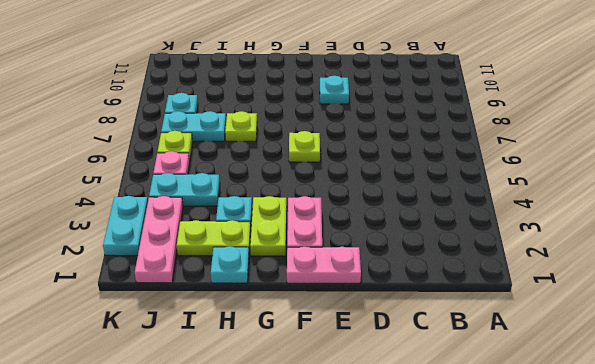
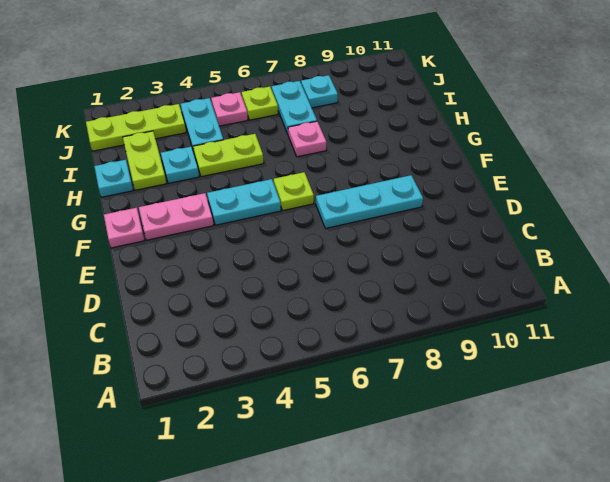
pink 1x2 plate [287,247,361,283] -> pink 1x1 plate [104,208,144,248]
cyan 1x1 plate [320,76,349,104] -> cyan 1x3 plate [316,175,423,228]
lime 1x2 plate [250,196,287,256] -> lime 1x2 plate moved to [193,134,264,177]
lime 1x1 plate [225,111,257,141] -> pink 1x1 plate [288,121,326,157]
pink 1x3 plate [135,196,183,283] -> lime 1x3 plate [86,104,186,151]
cyan 1x2 plate [103,196,148,256] -> cyan 1x2 plate moved to [207,179,281,225]

